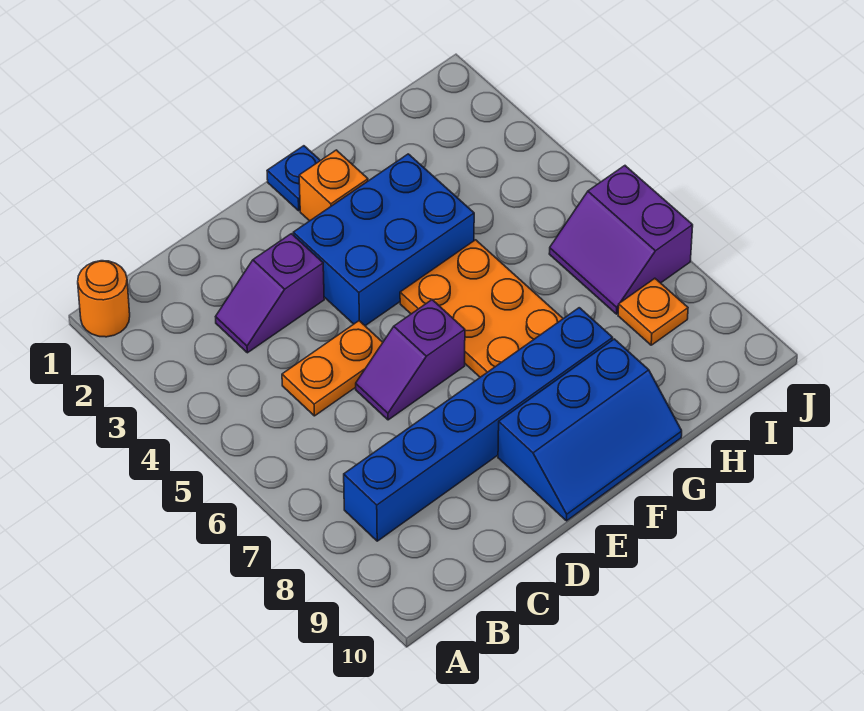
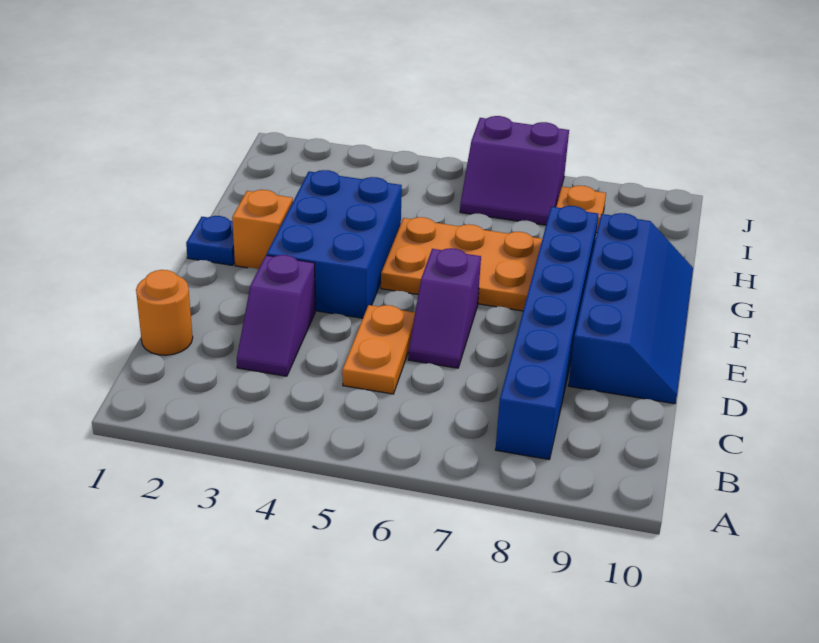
orange 1x1 round brick [78,261,130,337] -> orange 1x1 round brick moved to [136,270,193,355]
blue 2x3 slope [498,339,682,521] -> blue 2x4 slope [568,213,693,404]

